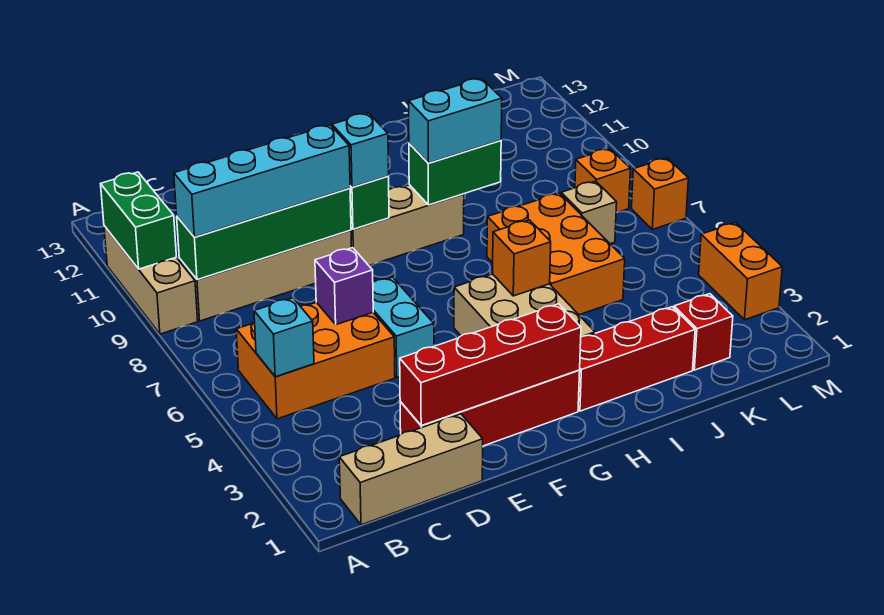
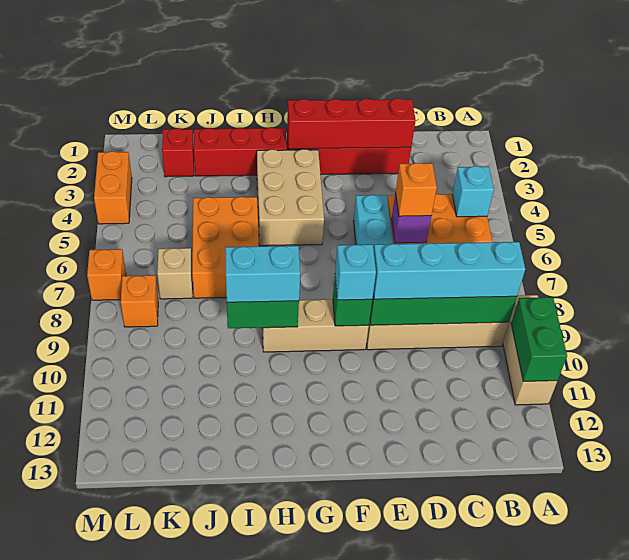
tan 1x3 brick [339,414,483,525] -> none
orange 1x1 brick [493,220,551,296] -> orange 1x1 brick moved to [396,163,437,216]

